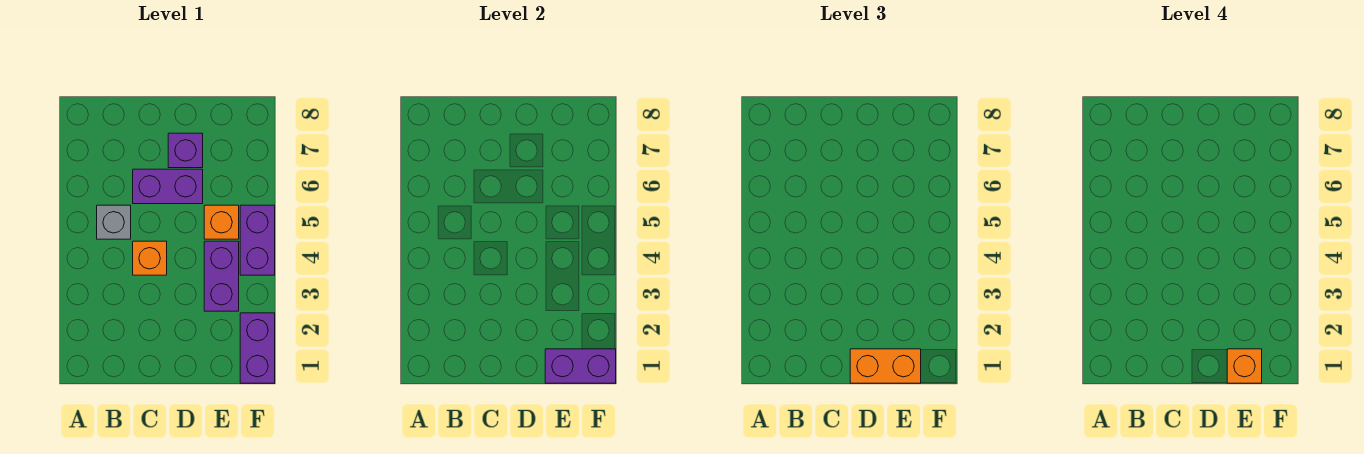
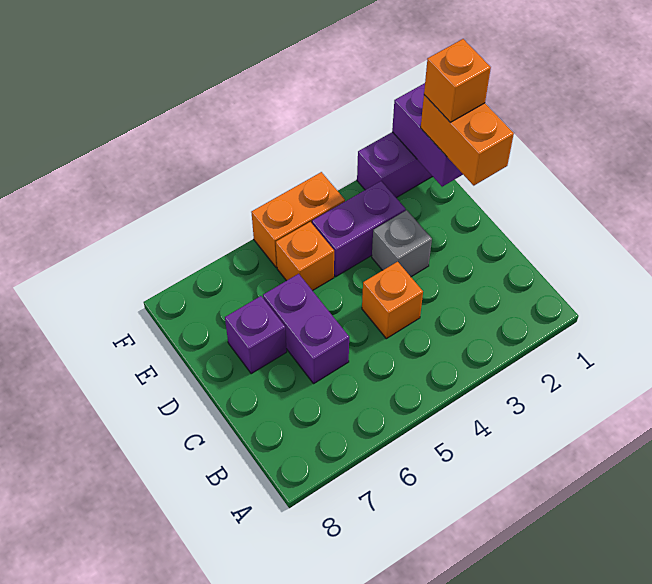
grey 1x1 brick [97,205,131,239] -> grey 1x1 brick moved to [372,210,432,277]
purple 1x2 brick [240,205,275,275] -> orange 1x2 brick [251,172,345,268]

